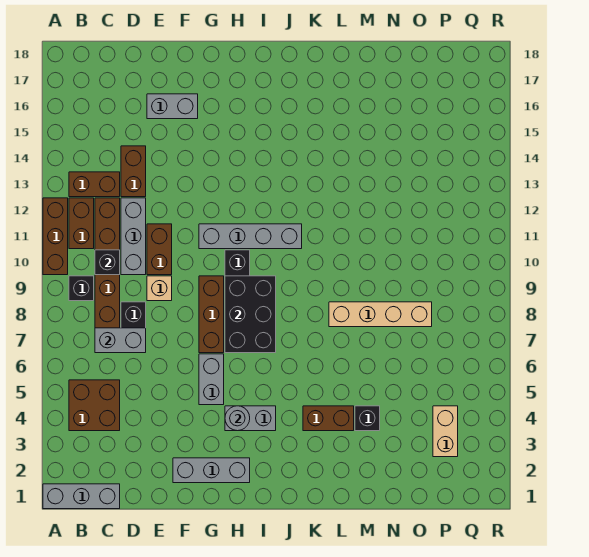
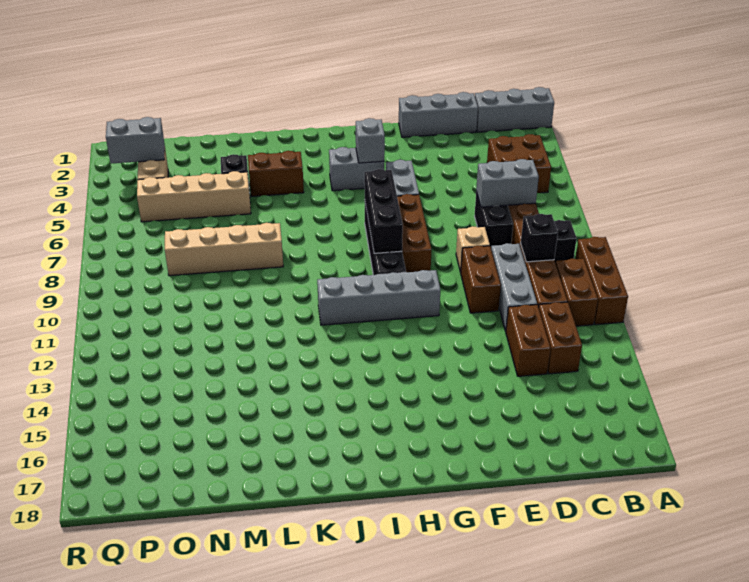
brown 1x2 brick [69,172,120,197] -> brown 1x2 brick turned to [539,302,582,374]
grey 1x2 brick [147,94,198,119] -> grey 1x2 brick moved to [106,117,165,164]
grey 1x3 brick [173,458,250,483] -> grey 1x3 brick moved to [399,92,478,137]
grey 1x1 round brick [225,406,250,431] -> grey 1x1 brick [356,118,385,163]
black 2x3 brick [225,276,276,353] -> black 1x3 brick [364,169,403,253]
none -> tan 1x4 brick [137,171,251,222]

